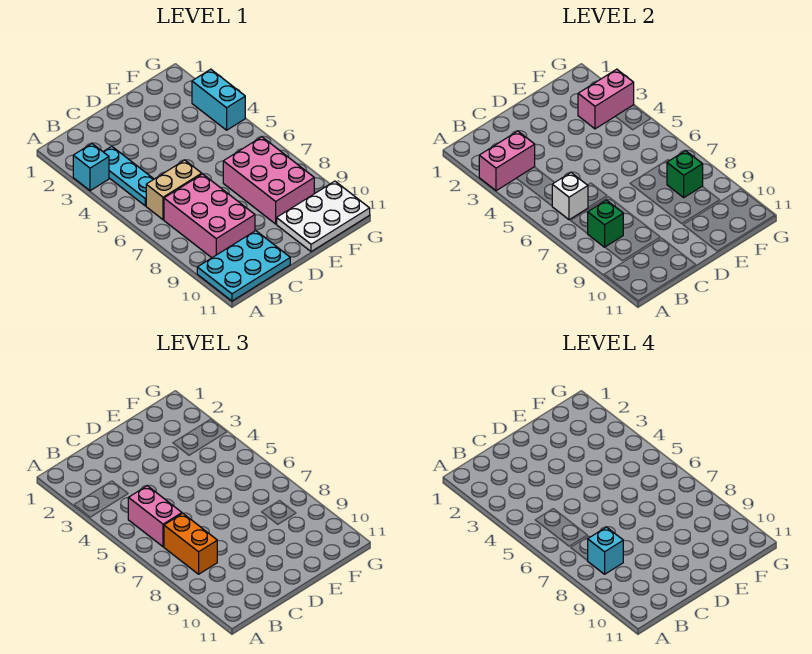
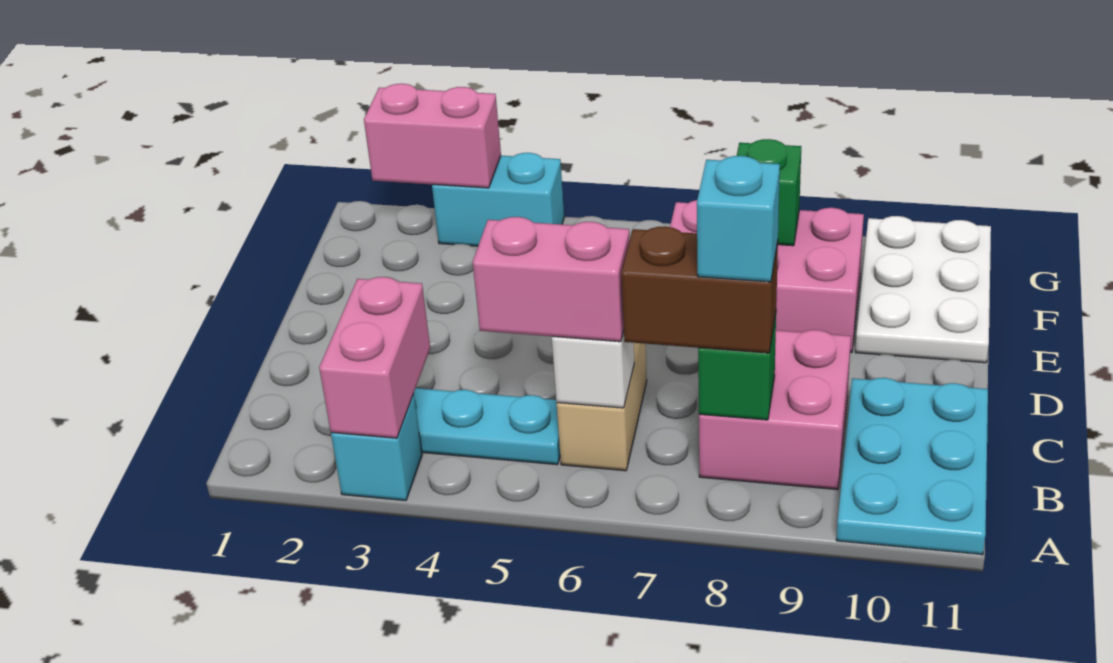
pink 2x3 brick [164,174,255,258] -> pink 2x2 brick [699,330,851,490]
orange 1x2 brick [164,513,217,574] -> brown 1x2 brick [622,226,778,353]
pink 1x2 brick [578,69,634,129] -> pink 1x2 brick turned to [364,84,501,188]

